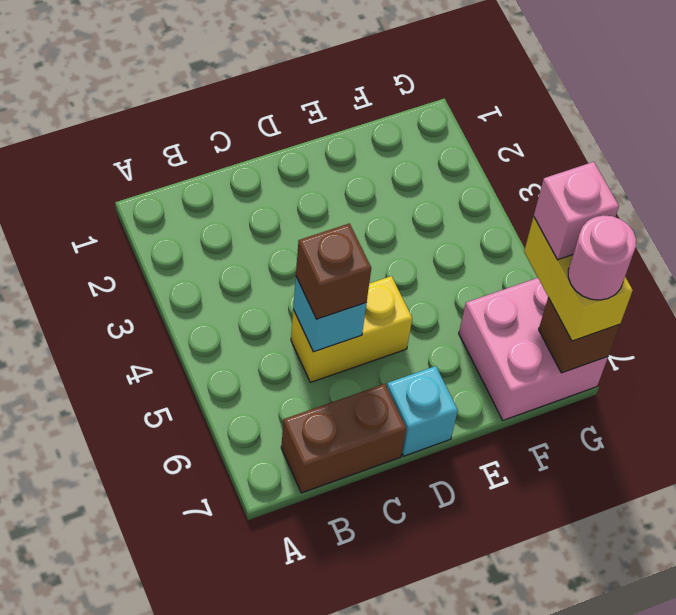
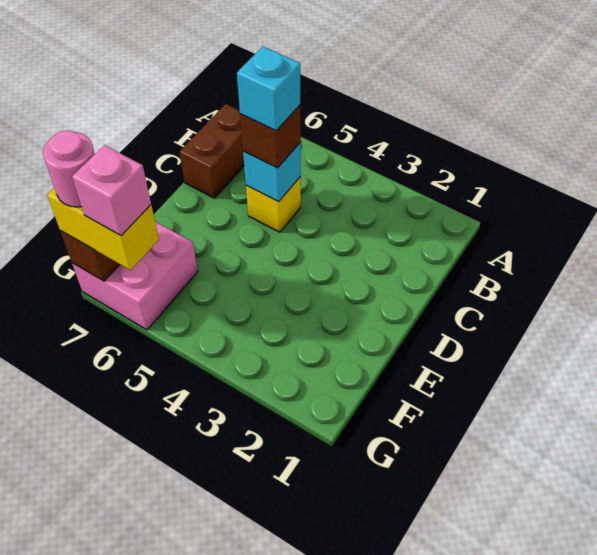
yellow 1x2 brick [291,276,412,382] -> yellow 1x1 brick [246,177,301,232]
cyan 1x1 brick [387,366,458,456] -> cyan 1x1 brick moved to [237,46,300,131]

